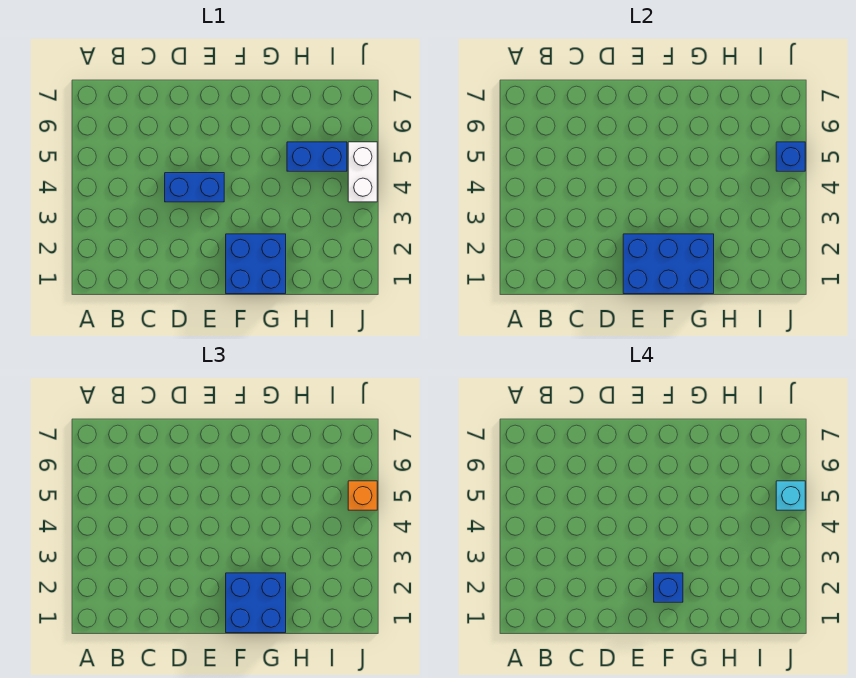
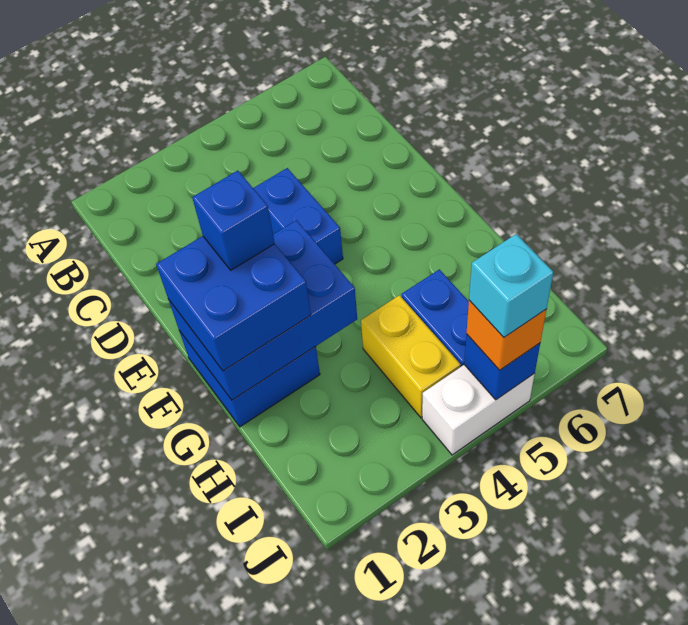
blue 2x3 brick [623,234,714,294] -> blue 2x3 brick turned to [168,220,357,400]
none -> yellow 1x2 brick [361,295,461,417]

